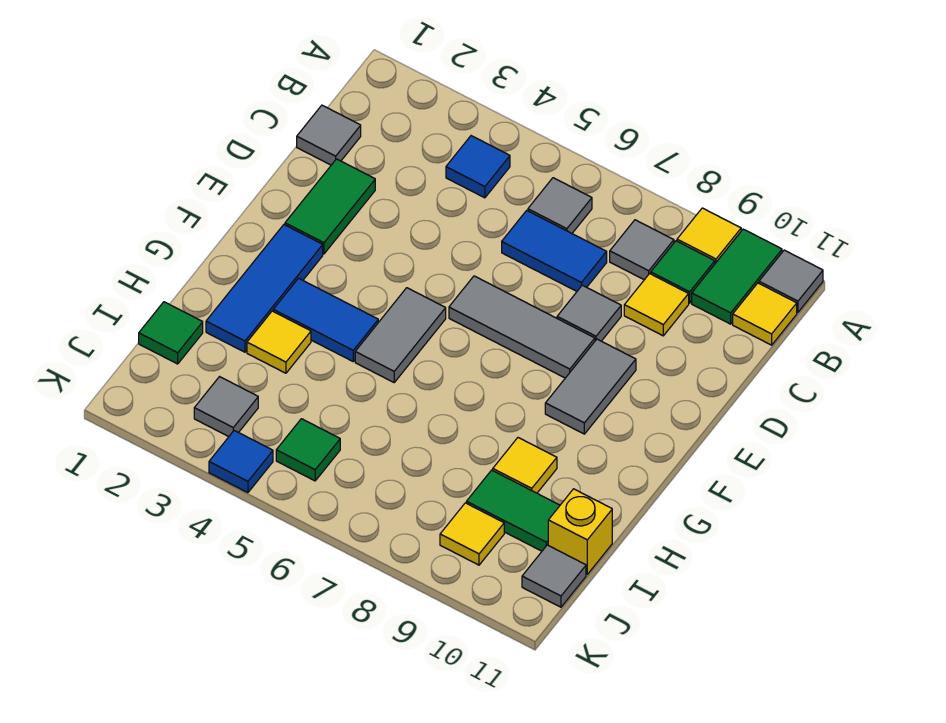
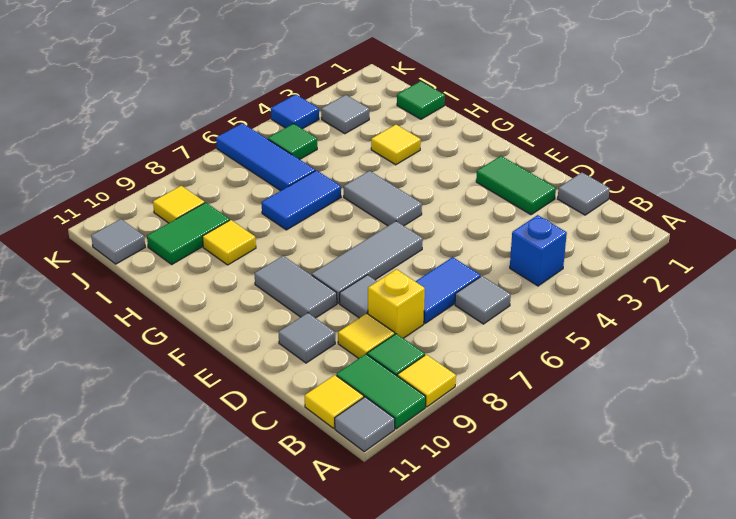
blue 1x1 tile [446,136,510,198] -> blue 1x1 brick [510,215,567,286]
grey 1x1 tile [610,220,674,280] -> grey 1x1 tile moved to [279,313,335,363]
blue 1x3 tile [206,225,323,352] -> blue 1x3 tile moved to [216,123,315,191]
blue 1x2 tile [273,278,378,361] -> blue 1x2 tile moved to [262,170,341,230]
yellow 1x1 brick [548,489,612,574] -> yellow 1x1 brick moved to [368,269,425,338]

